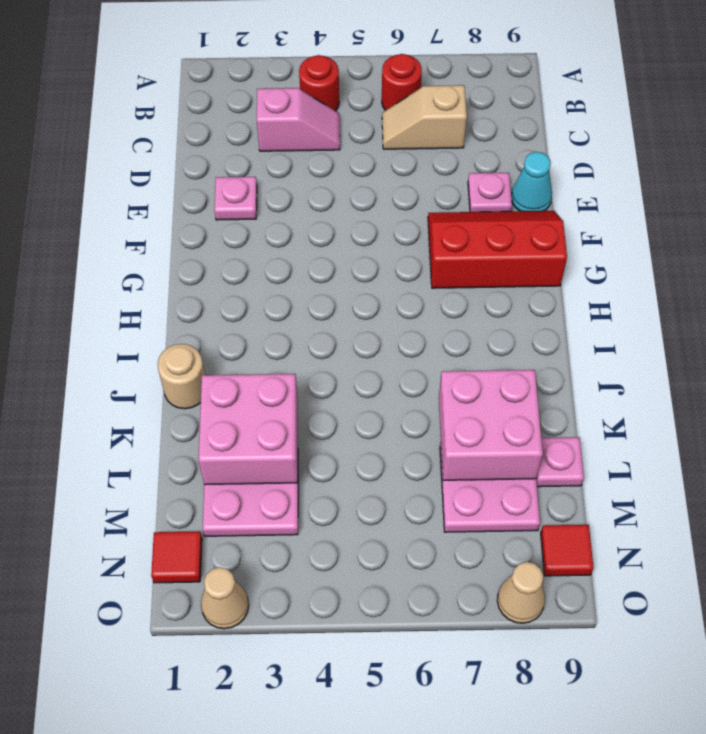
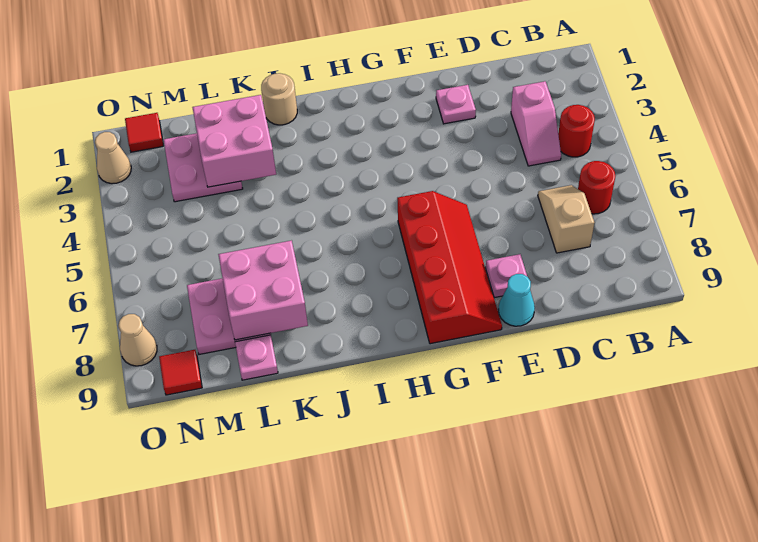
red 2x3 slope [428,211,567,288] -> red 2x4 slope [397,191,502,344]

